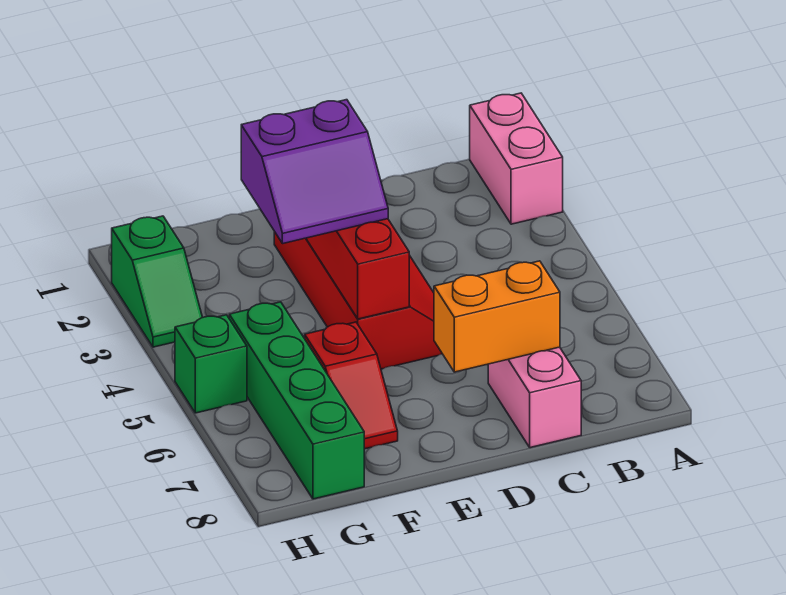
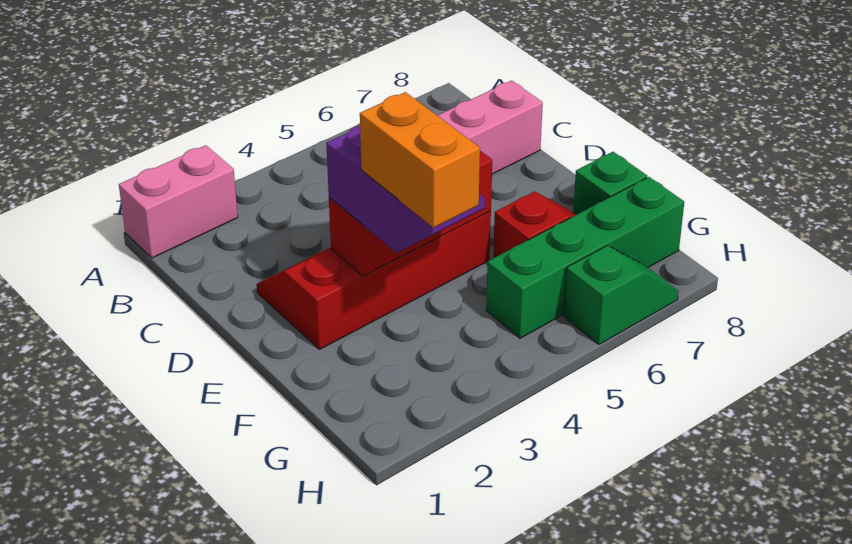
orange 1x2 brick [434,261,560,372] -> orange 1x2 brick moved to [360,92,480,228]
green 1x2 slope [112,216,202,347] -> green 1x2 slope moved to [564,246,679,345]
green 1x1 brick [175,315,247,413] -> green 1x1 brick moved to [573,152,647,215]

